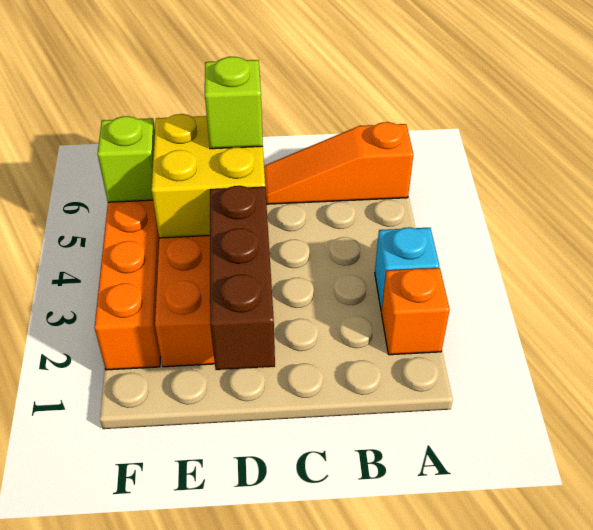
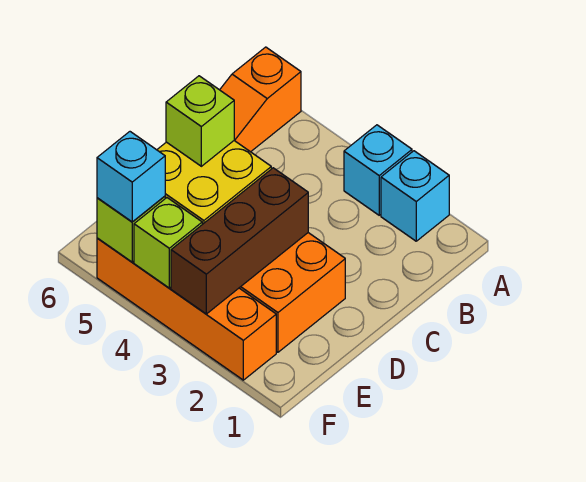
orange 1x1 brick [381,268,450,355] -> cyan 1x1 brick [381,151,449,241]
brown 1x3 brick [210,186,275,370] -> brown 1x3 brick turned to [171,168,308,314]
none -> lime 1x1 brick [134,198,202,288]
none -> cyan 1x1 brick [97,132,165,222]

